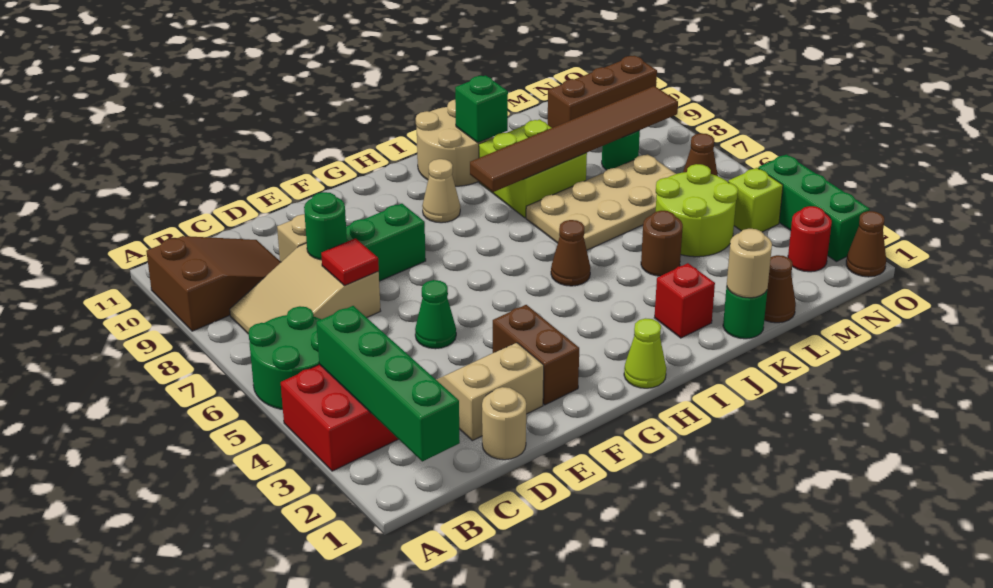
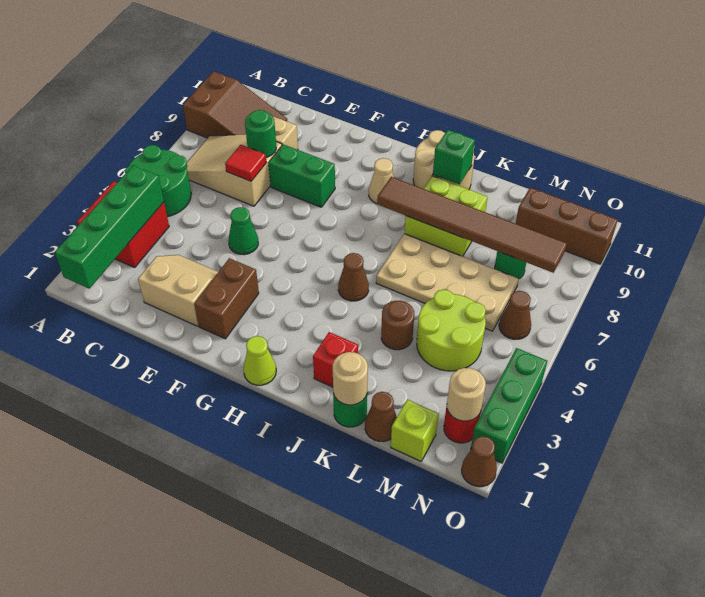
tan 1x1 round brick [482,387,526,460] -> tan 1x1 round brick moved to [447,368,486,421]
lime 1x1 brick [728,168,783,232] -> lime 1x1 brick moved to [391,400,439,461]

